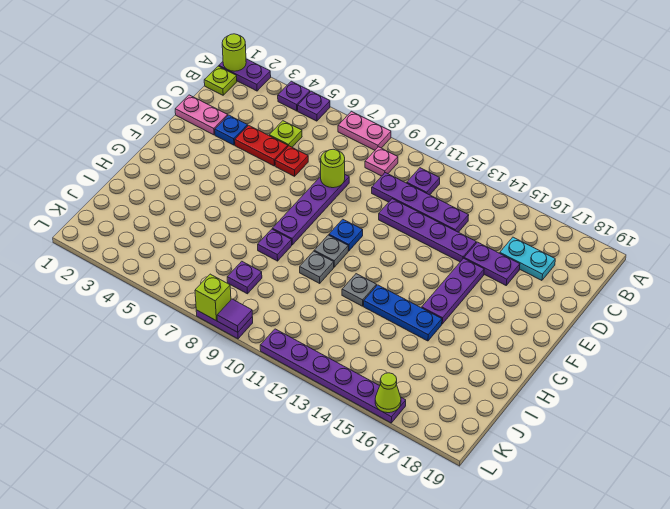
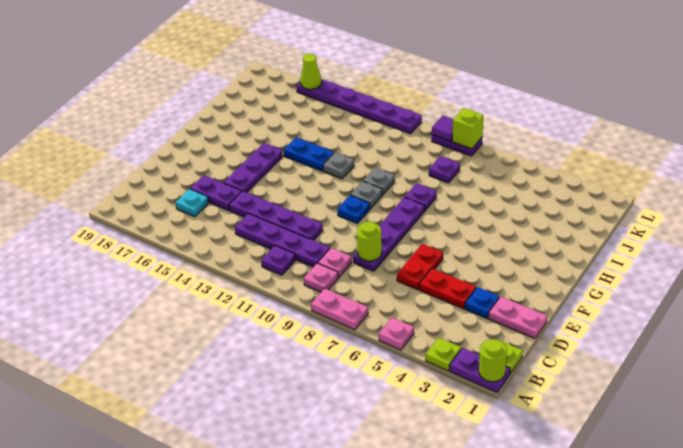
purple 1x1 plate [278,81,310,111] -> none
purple 1x1 plate [298,91,330,121] -> pink 1x1 plate [379,317,414,350]
lime 1x1 plate [269,121,302,147] -> lime 1x1 plate moved to [426,337,461,371]
none -> pink 1x1 plate [318,248,352,278]
cyan 1x2 plate [500,237,555,280] -> cyan 1x1 plate [176,189,209,217]
red 1x1 plate [275,146,308,176] -> red 1x2 plate [397,244,443,290]
blue 1x3 plate [364,285,442,341] -> blue 1x2 plate [284,137,334,171]

